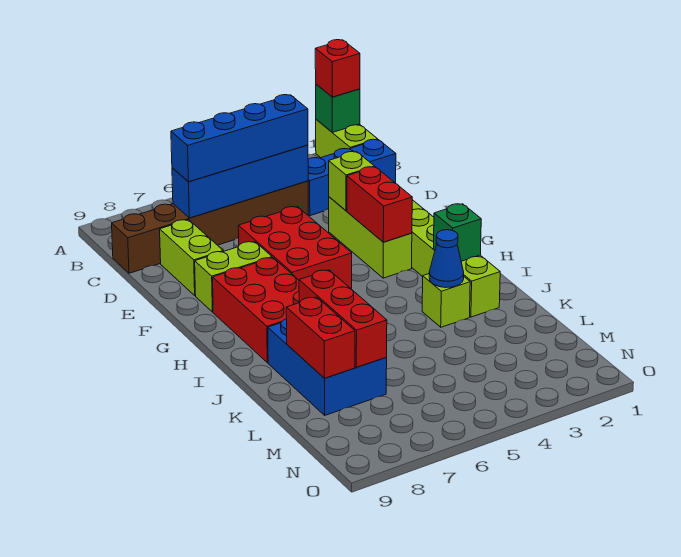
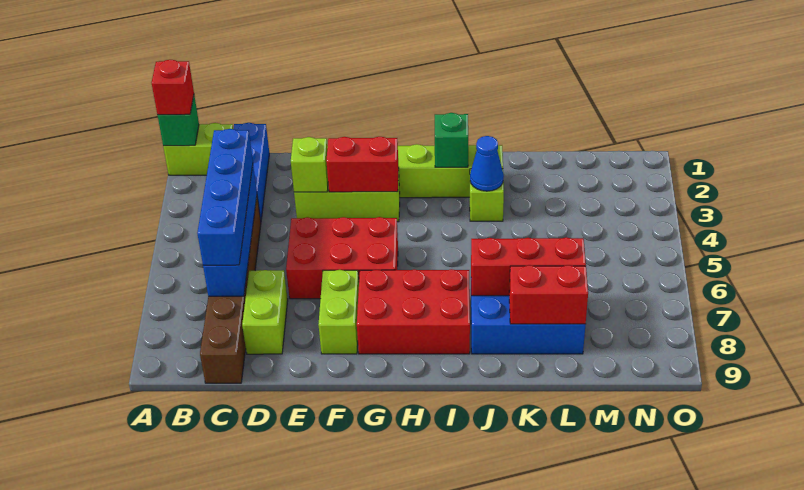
lime 1x2 brick [160,220,223,296] -> lime 1x2 brick turned to [242,270,288,354]

